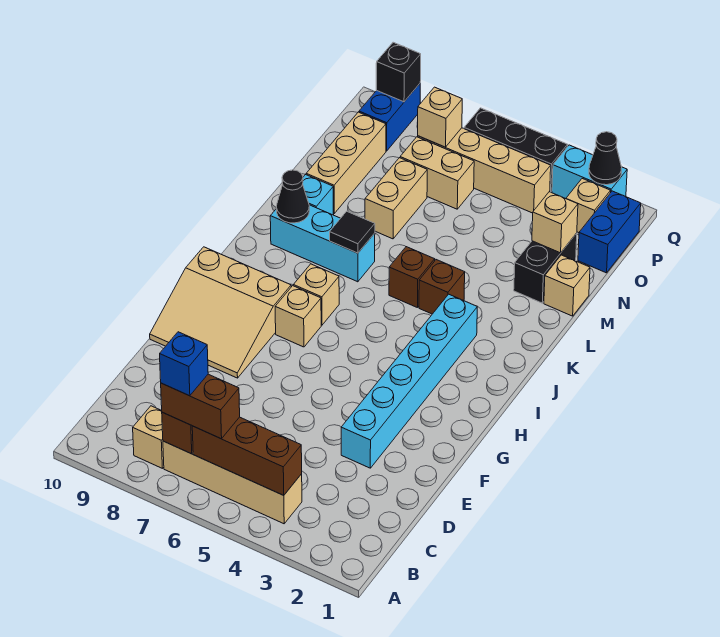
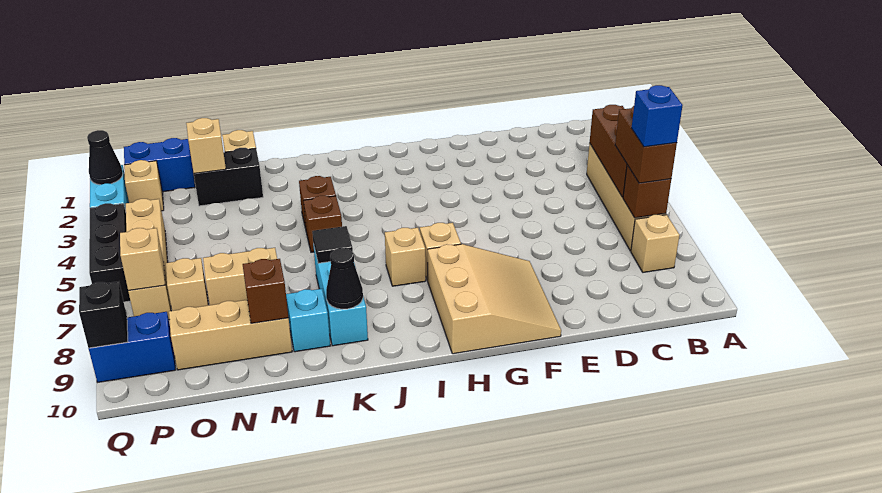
cyan 1x6 brick [341,294,477,468] -> none
none -> brown 1x1 brick [243,259,289,324]
tan 1x2 brick [400,137,474,209] -> tan 1x1 brick [166,258,208,311]

